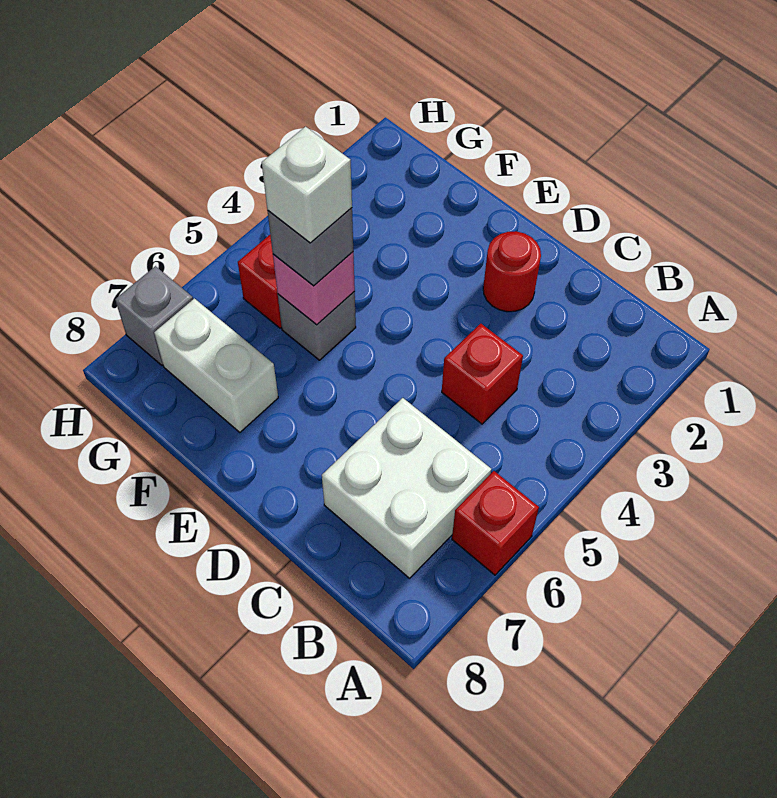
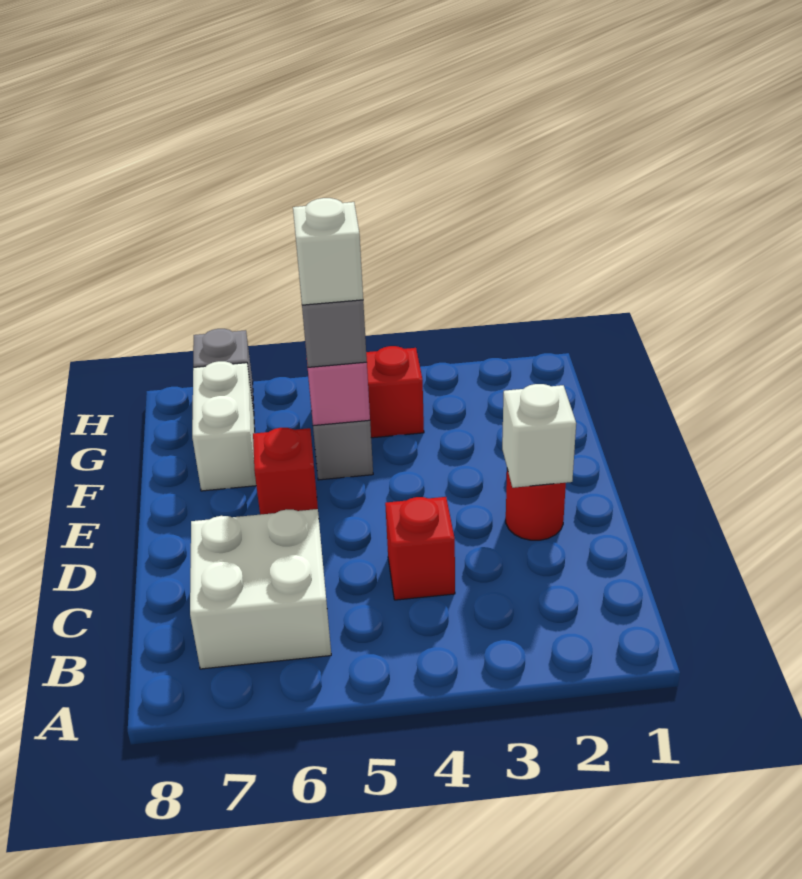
red 1x1 brick [452,471,539,575] -> red 1x1 brick moved to [253,428,318,515]
none -> white 1x1 brick [502,384,576,488]

